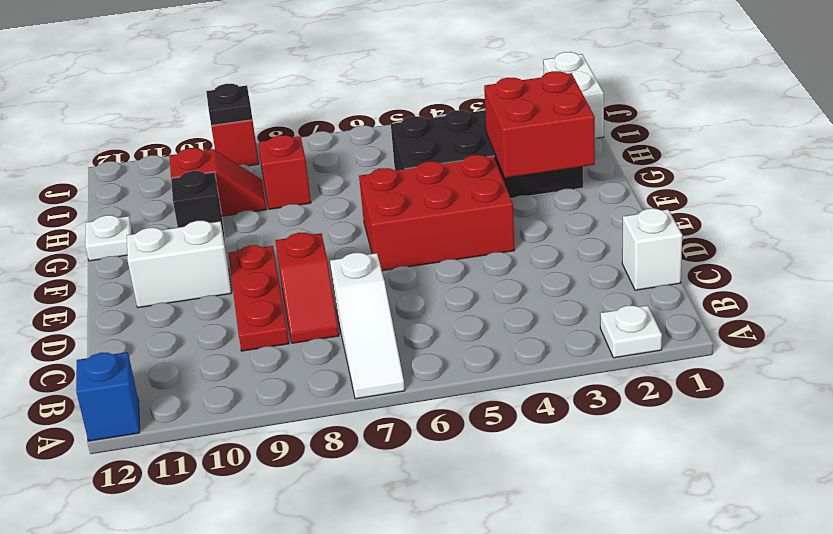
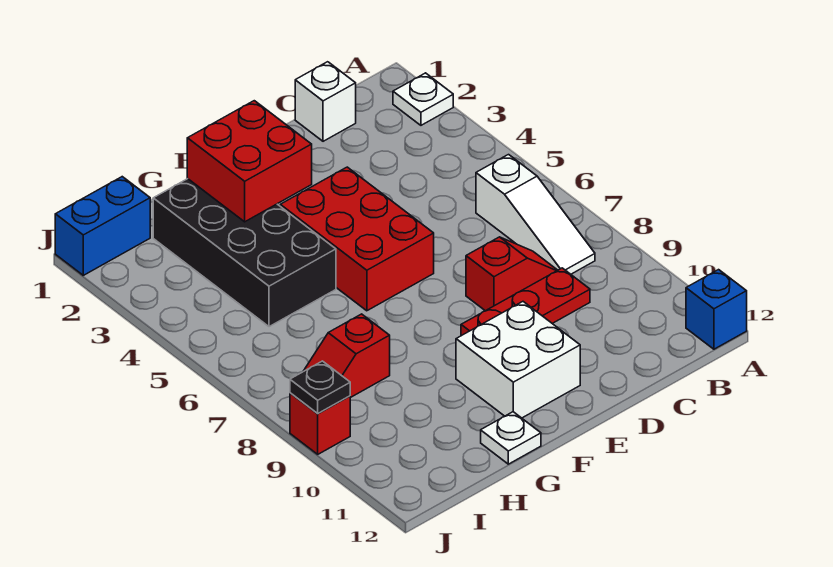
white 1x3 slope [330,253,405,399] -> white 1x3 slope turned to [476,155,595,274]
white 1x2 brick [127,221,231,308] -> white 2x2 brick [456,302,580,418]
black 1x1 brick [171,171,225,241] -> none
red 1x2 slope [169,148,267,216] -> none
white 1x2 brick [543,52,604,138] -> blue 1x2 brick [55,177,150,275]

